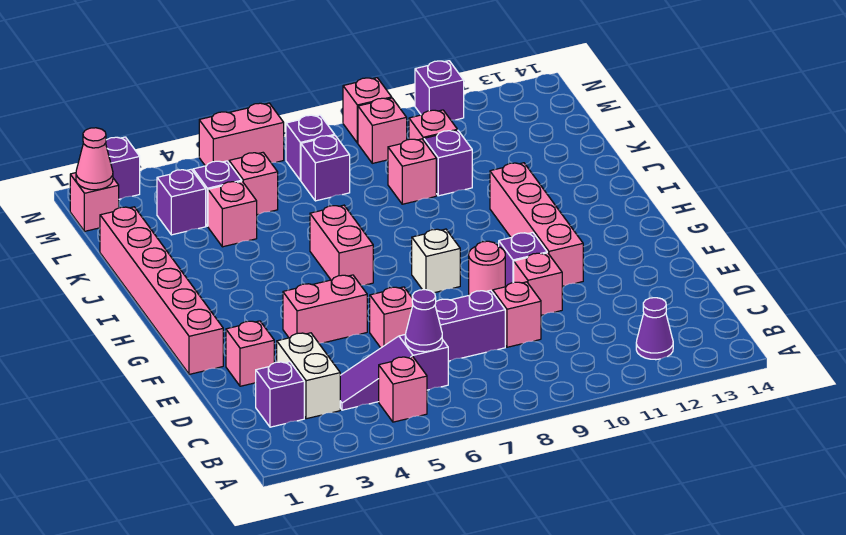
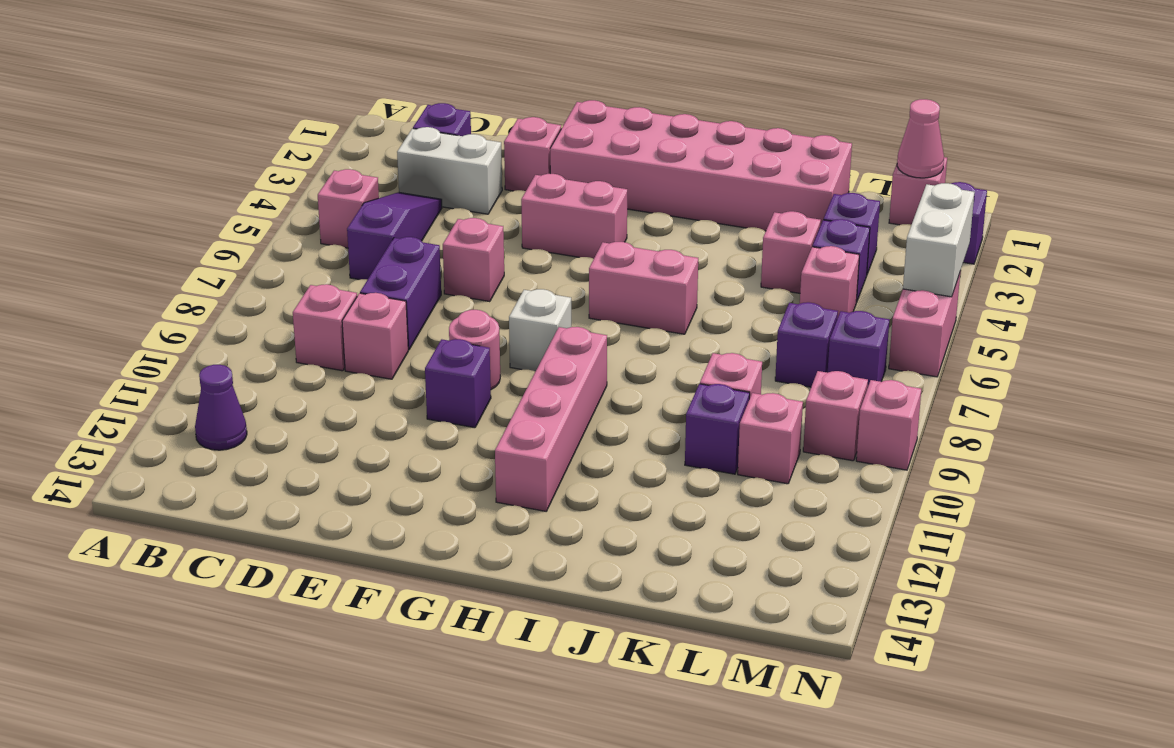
purple 1x1 cone [405,290,442,352] -> none
pink 1x1 brick [514,253,562,315] -> pink 1x1 brick moved to [293,284,357,371]
pink 1x6 brick [100,207,223,374] -> pink 2x6 brick [550,100,852,231]
pink 1x2 brick [283,275,367,343] -> pink 1x2 brick turned to [521,174,627,259]
pink 1x4 brick [490,163,583,286] -> pink 1x4 brick turned to [495,327,607,511]
none -> white 1x2 brick [903,183,974,297]
purple 1x1 brick [415,61,464,120] -> none

